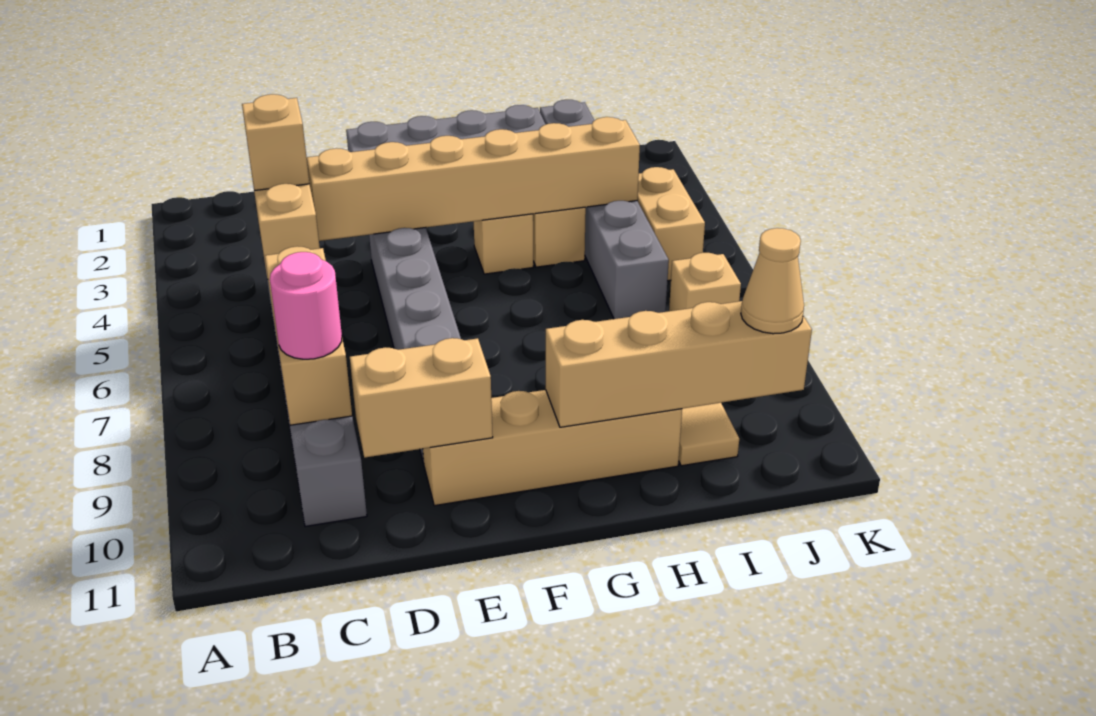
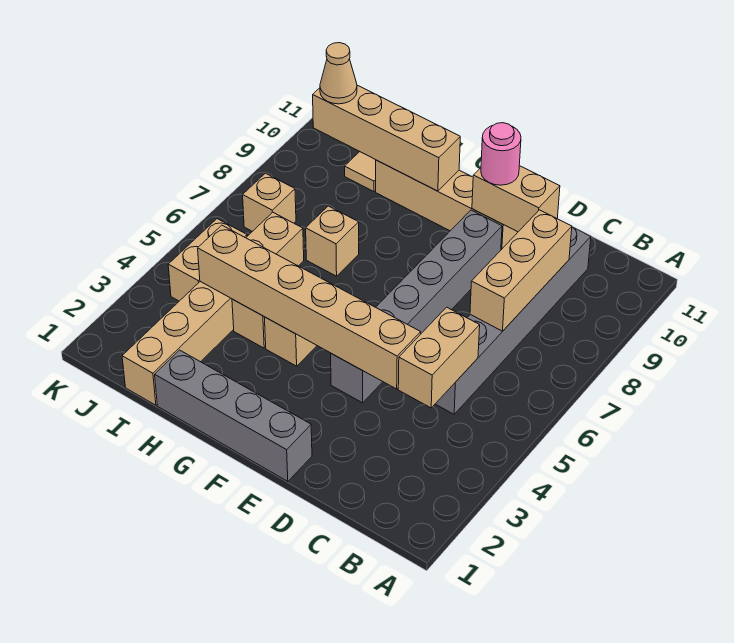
tan 1x1 brick [242,94,309,190] -> tan 1x1 brick moved to [306,206,359,276]
pink 1x1 round brick [270,252,342,359] -> pink 1x1 round brick moved to [481,123,521,185]
grey 1x6 brick [540,100,669,319] -> tan 1x6 brick [122,212,304,405]

